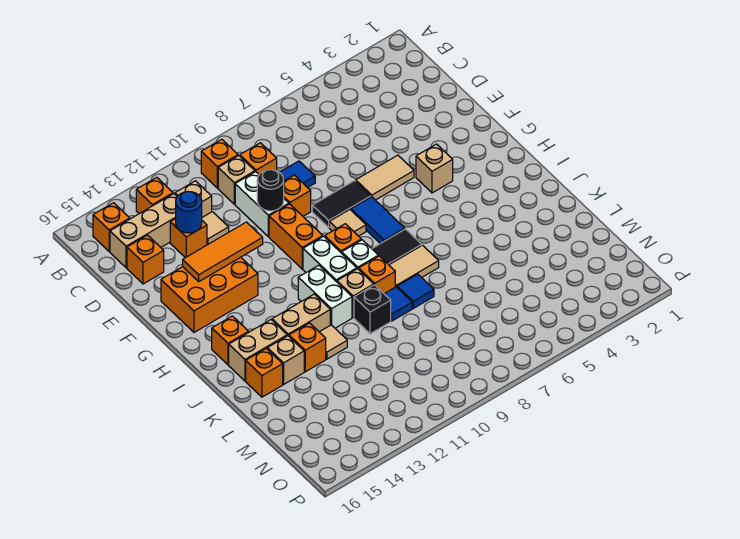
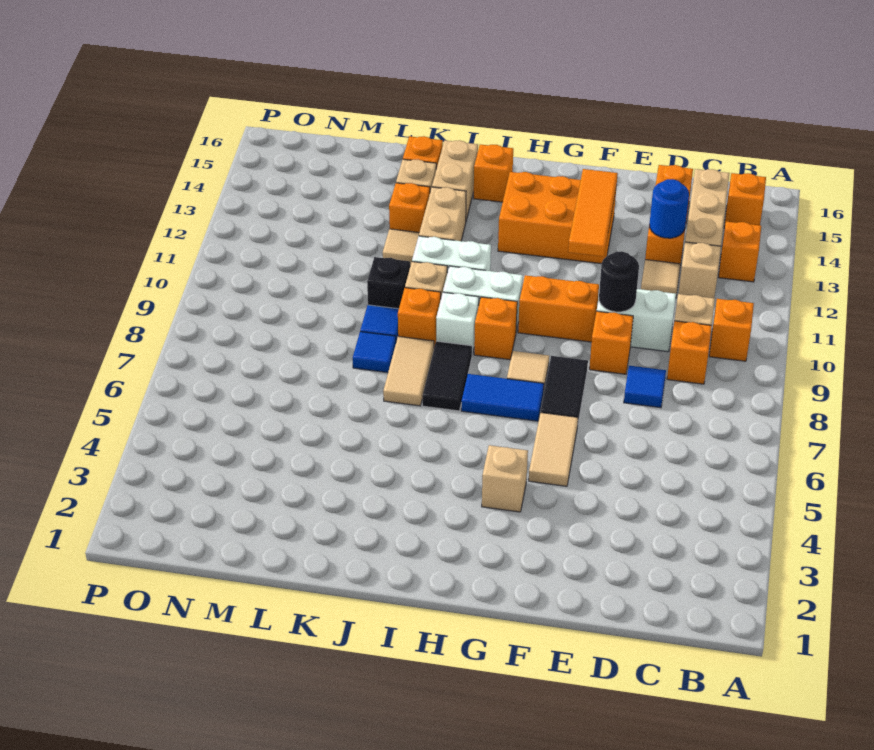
orange 2x3 brick [161,257,258,332] -> orange 2x3 brick turned to [498,172,616,264]

